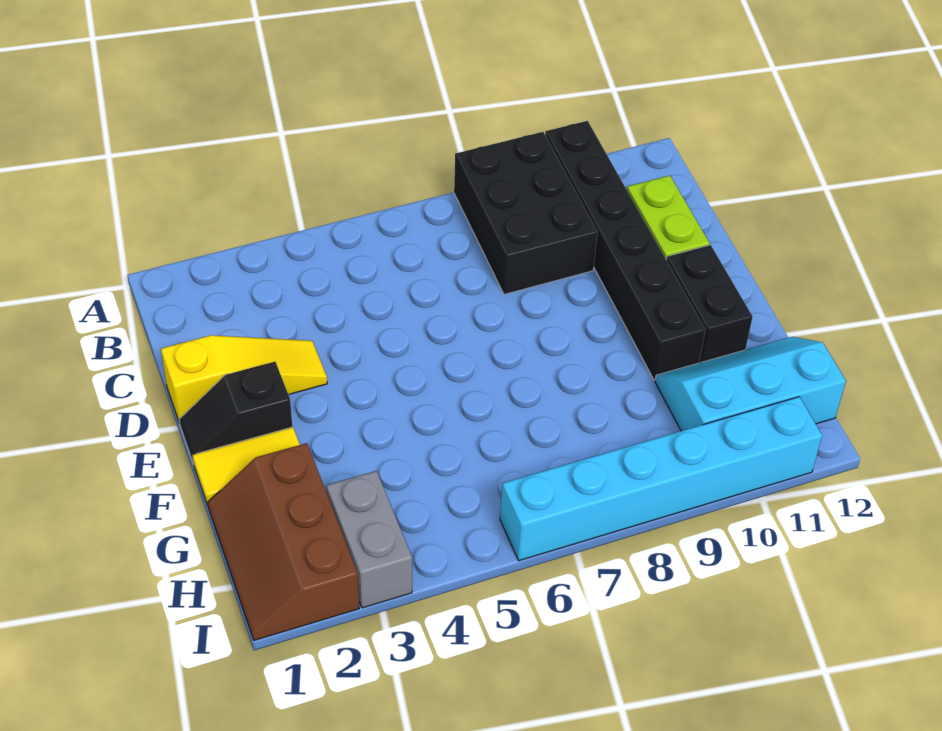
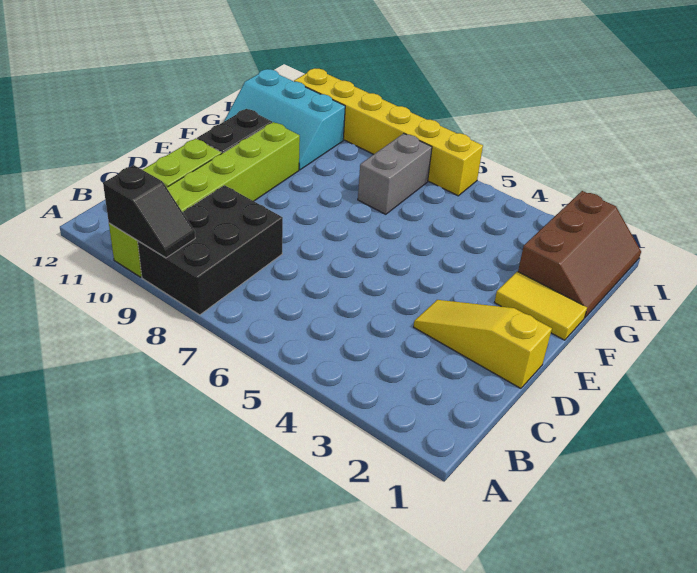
black 1x6 brick [545,121,705,380] -> lime 1x6 brick [109,122,300,277]
black 1x2 slope [179,362,292,464] -> black 1x2 slope moved to [103,165,195,258]
grey 1x2 brick [326,471,412,608] -> grey 1x2 brick moved to [358,133,432,214]
cyan 1x6 brick [500,397,822,561] -> yellow 1x6 brick [294,69,483,196]

